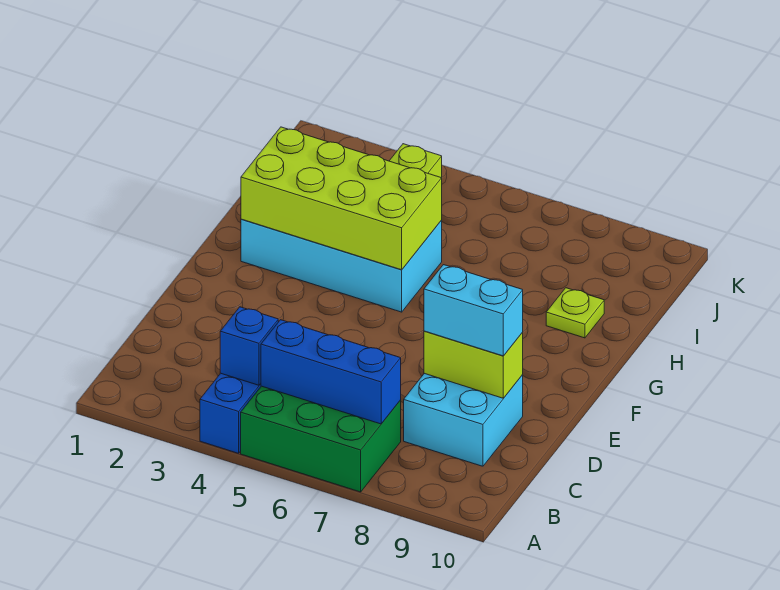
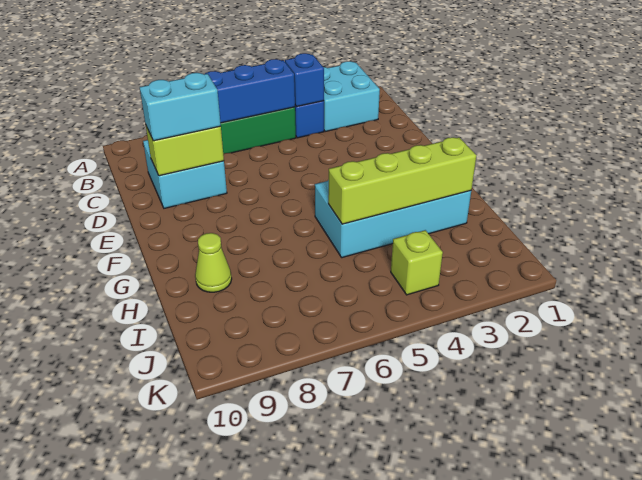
none -> cyan 2x2 brick [324,61,380,131]
lime 2x4 brick [241,127,442,270] -> lime 1x4 brick [328,137,476,224]
lime 1x1 plate [546,288,604,338] -> lime 1x1 cone [195,233,232,292]

